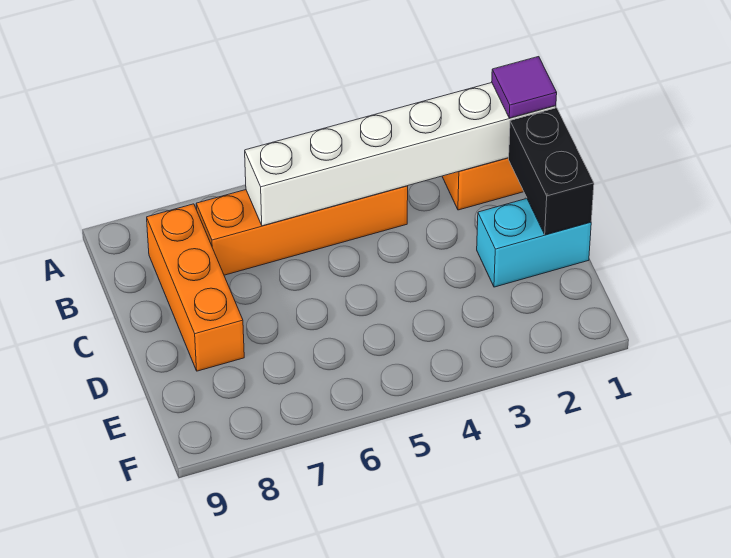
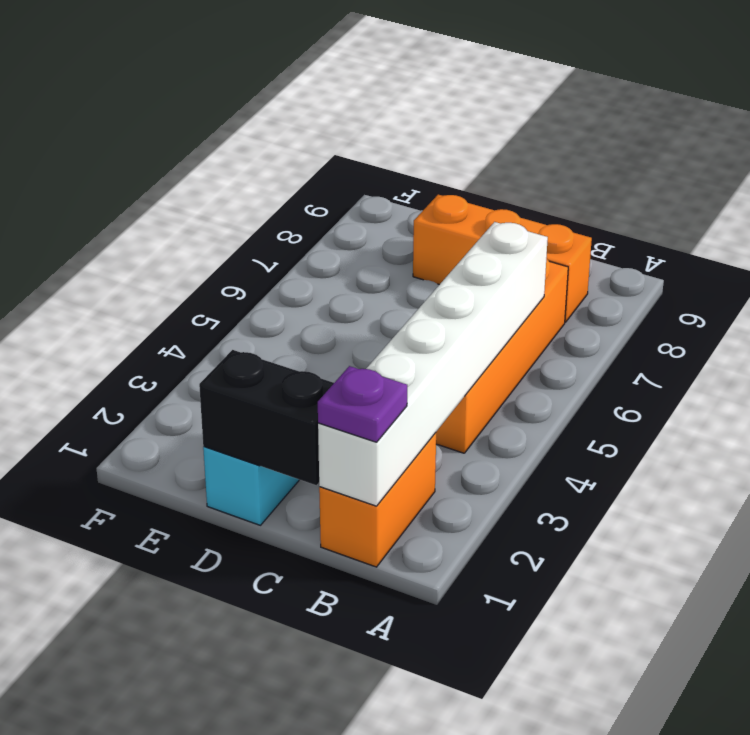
purple 1x1 tile [492,57,557,118] -> purple 1x1 plate [318,366,407,442]

